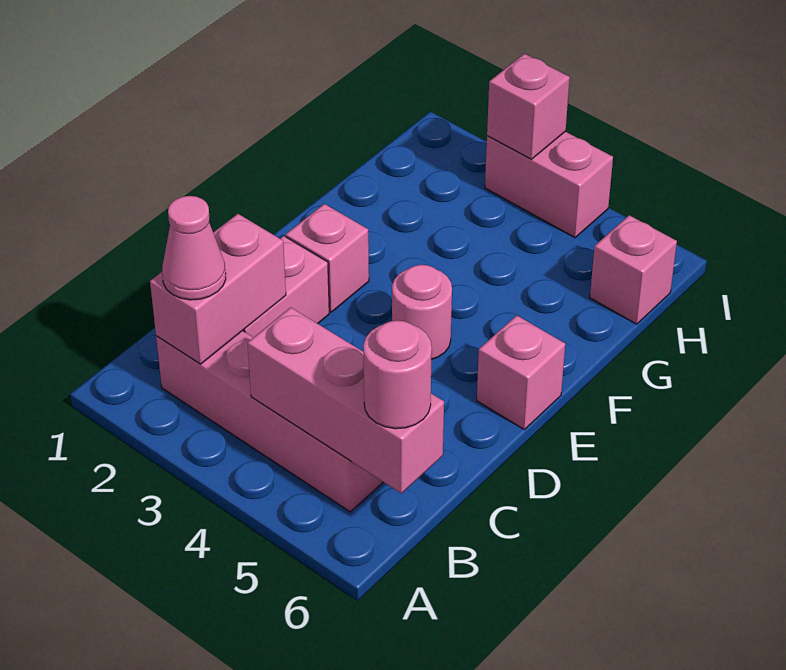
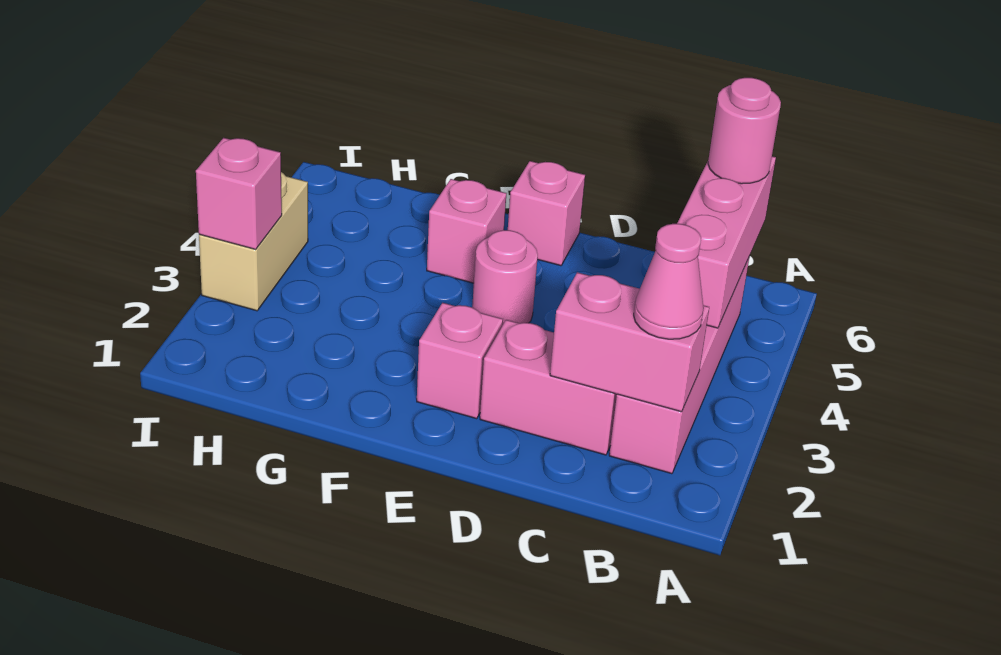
pink 1x1 brick [590,215,677,324] -> pink 1x1 brick moved to [427,179,506,283]
pink 1x2 brick [485,132,613,238] -> tan 1x2 brick [199,172,308,311]

